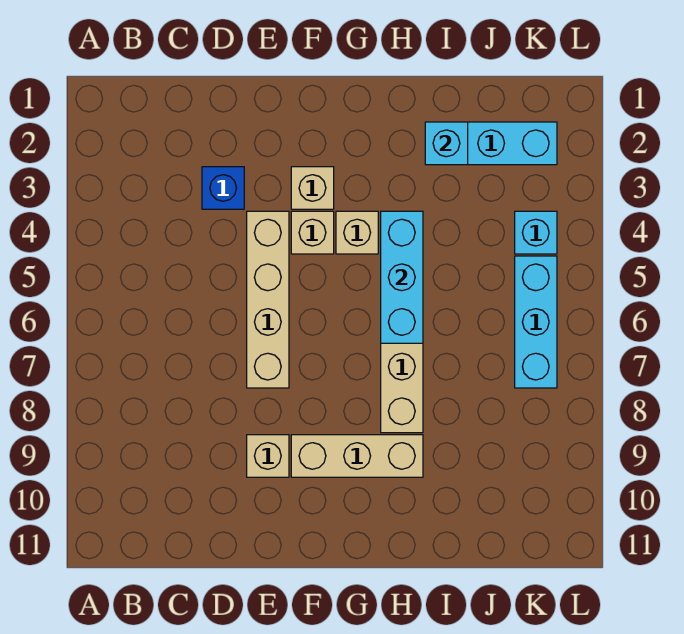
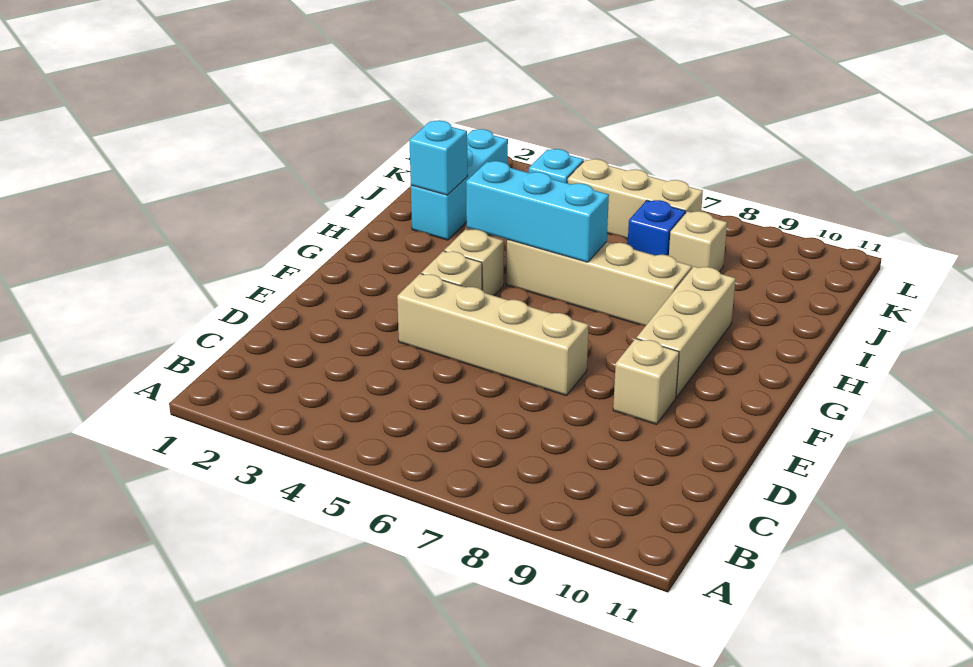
blue 1x1 brick [202,167,244,209] -> blue 1x1 brick moved to [628,200,685,256]
tan 1x1 brick [291,167,334,209] -> tan 1x1 brick moved to [669,211,727,272]
cyan 1x3 brick [515,256,557,388] -> tan 1x3 brick [567,159,703,239]

